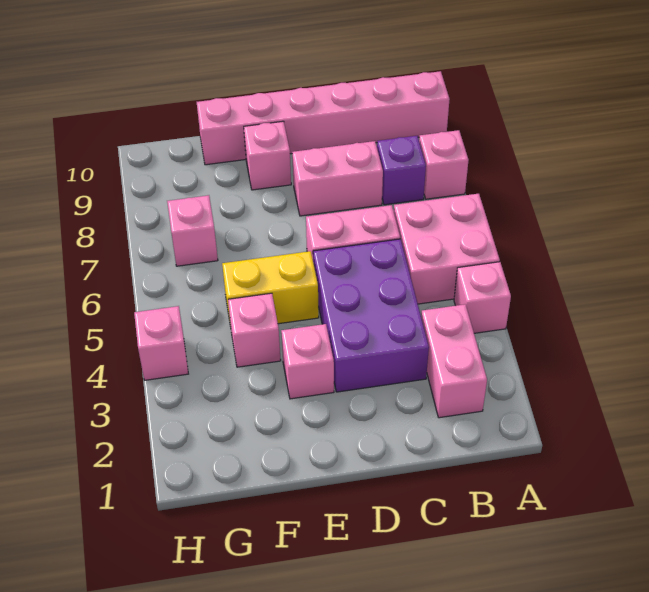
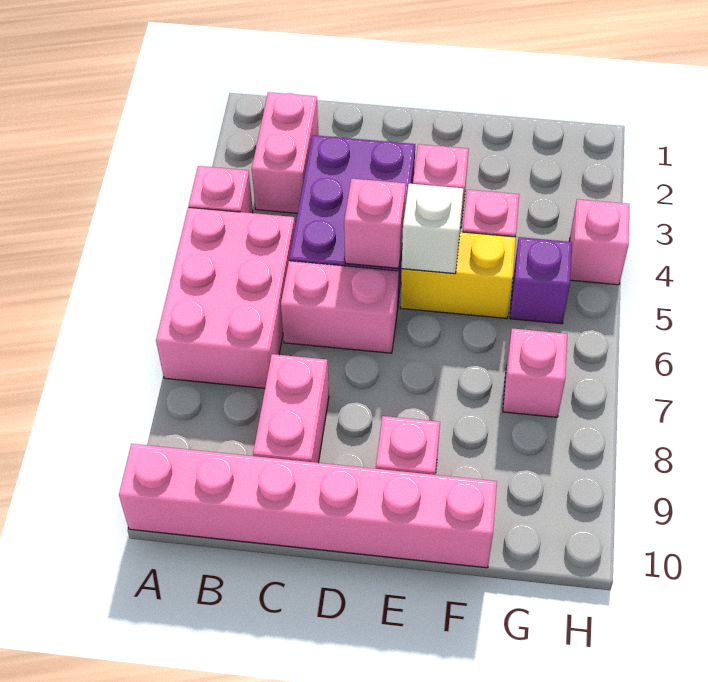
pink 2x2 brick [394,194,500,304] -> pink 2x3 brick [156,207,295,388]
pink 1x1 brick [419,130,469,199] -> pink 1x1 brick moved to [344,179,406,268]
purple 1x1 brick [377,136,426,205] -> purple 1x1 brick moved to [510,237,572,324]
pink 1x2 brick [292,141,383,216] -> pink 1x2 brick turned to [253,354,329,463]
none -> white 1x1 brick [402,184,463,274]

